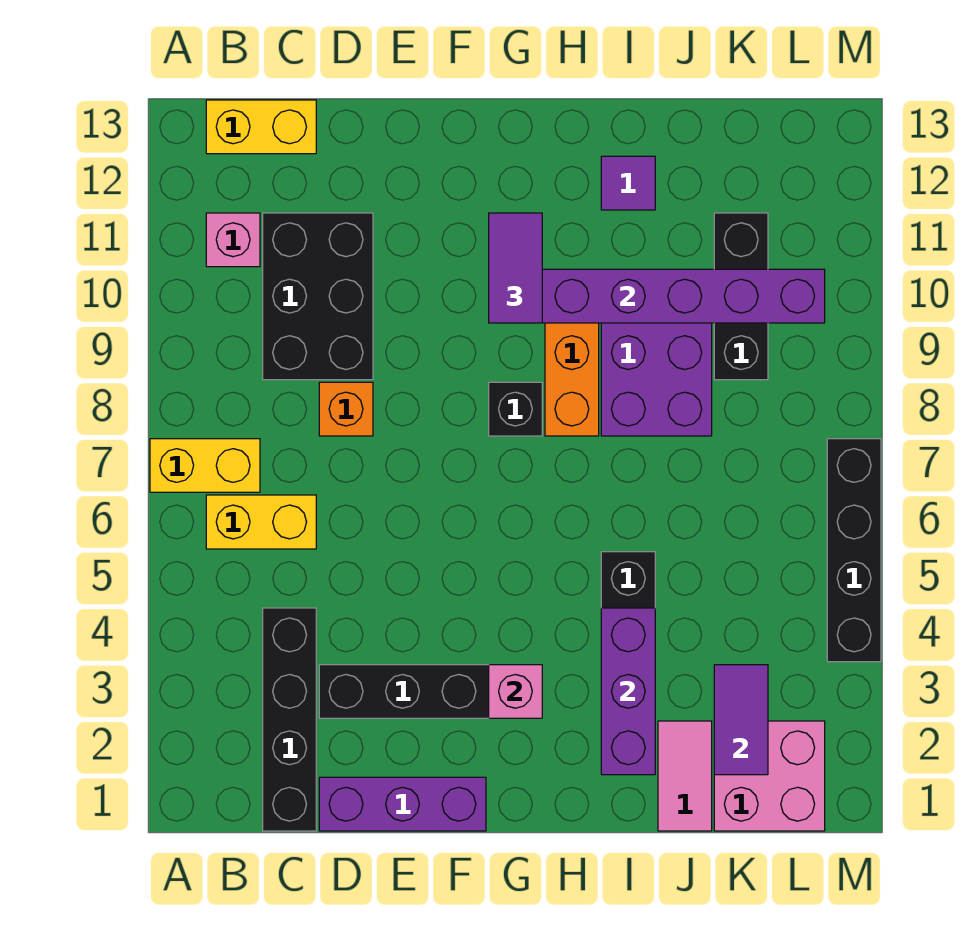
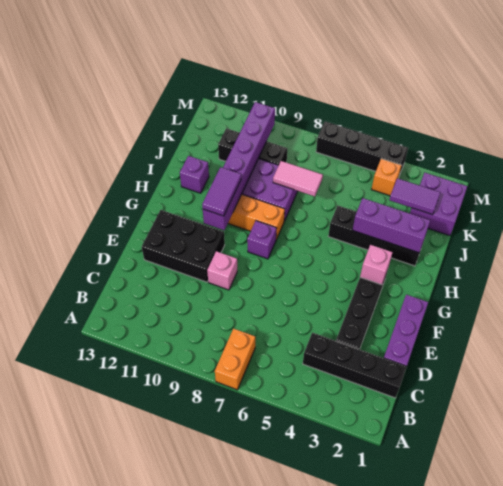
yellow 1x2 brick [150,439,260,492] -> orange 1x2 brick [215,329,255,390]
yellow 1x2 brick [206,495,316,549] -> none
pink 1x1 brick [206,213,260,267] -> pink 1x1 brick moved to [207,251,237,290]
yellow 1x2 brick [206,100,316,154] -> none
black 2x3 brick [263,213,373,380] -> black 2x3 brick moved to [142,210,225,282]
orange 1x1 brick [319,382,373,436] -> orange 1x1 brick moved to [371,159,402,196]
black 1x1 brick [489,382,542,436] -> purple 1x1 brick [247,221,277,259]
purple 1x2 tile [489,213,542,323] -> purple 1x2 tile turned to [202,167,241,216]
purple 1x1 tile [601,156,655,210] -> purple 1x1 brick [180,156,209,193]
pink 1x2 tile [658,721,712,831] -> pink 1x2 tile moved to [273,161,323,196]
pink 2x2 brick [714,721,825,831] -> purple 2x2 brick [410,173,467,236]

